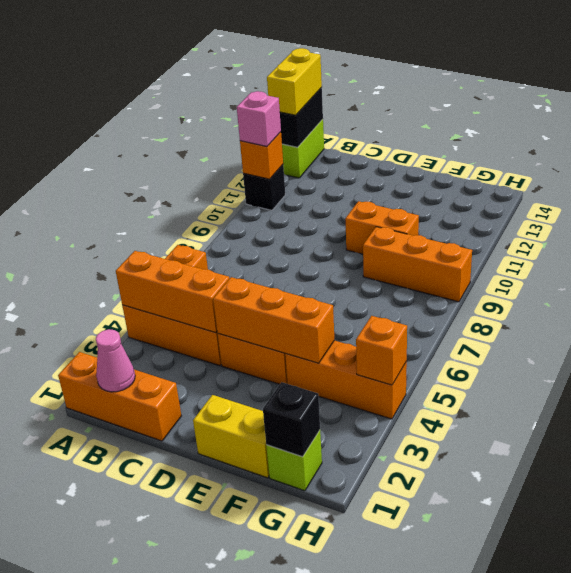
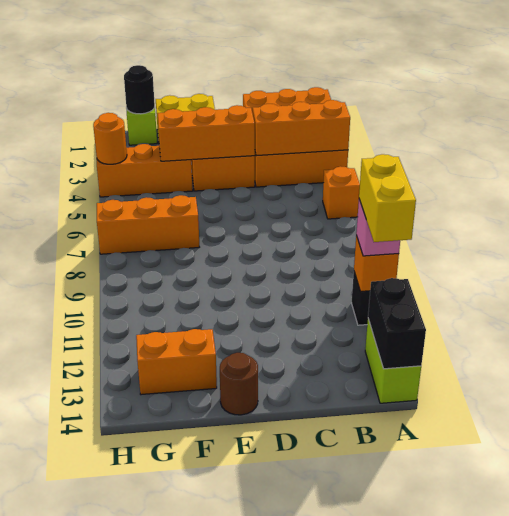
yellow 1x2 brick [267,48,322,115] -> yellow 1x2 brick moved to [359,154,416,242]
pink 1x1 cone [96,329,135,392] -> none
orange 1x2 brick [345,201,419,254] -> orange 1x2 brick moved to [136,329,217,395]
none -> brown 1x1 round brick [220,353,258,415]
orange 1x3 brick [363,227,472,302] -> orange 1x3 brick moved to [97,195,199,254]
black 1x1 brick [263,382,320,457] -> black 1x1 round brick [124,65,155,114]
orange 1x1 brick [356,316,407,385] -> orange 1x1 round brick [93,113,127,164]

